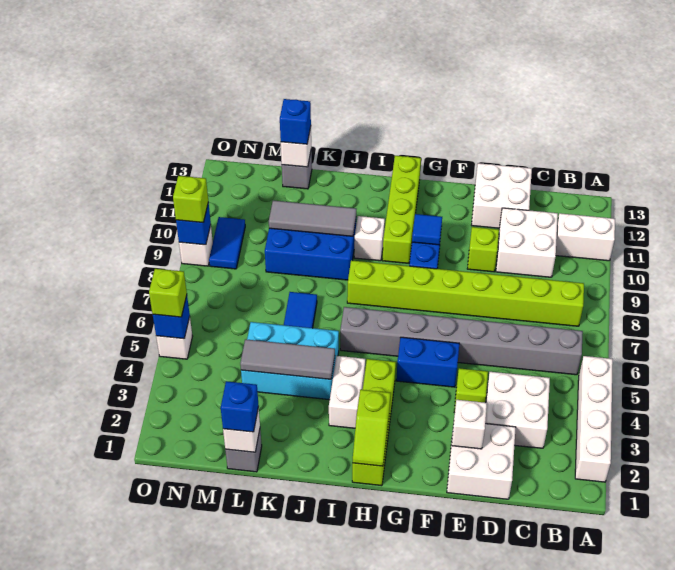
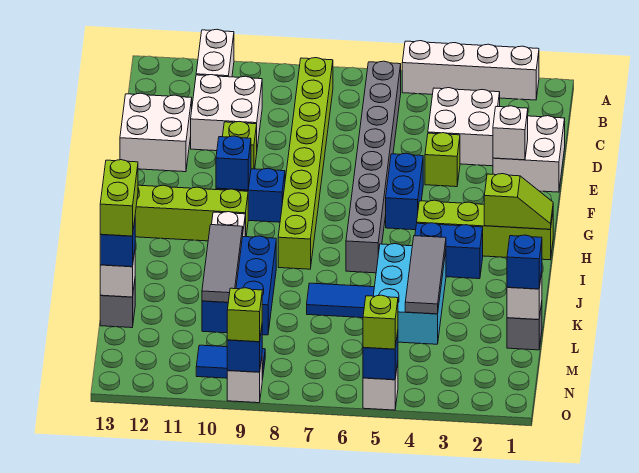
blue 1x1 tile [412,214,442,245] -> blue 1x1 brick [216,136,251,190]
white 1x2 brick [329,356,365,428] -> blue 1x2 brick [415,223,483,279]
none -> lime 1x2 brick [100,160,138,236]

